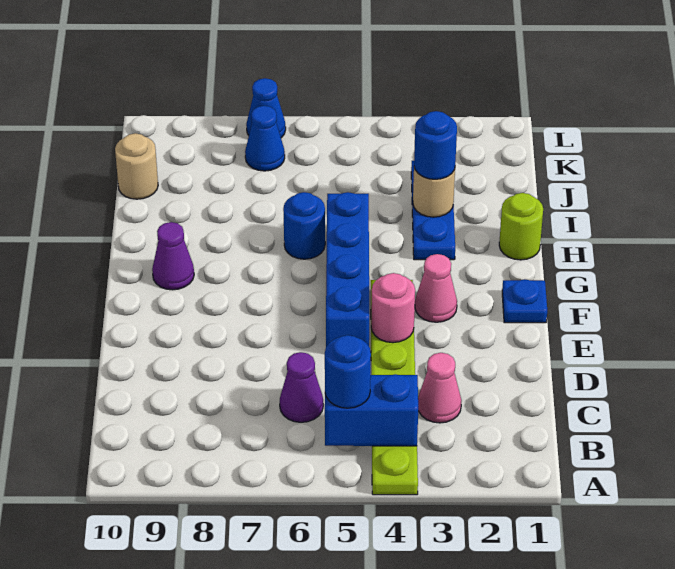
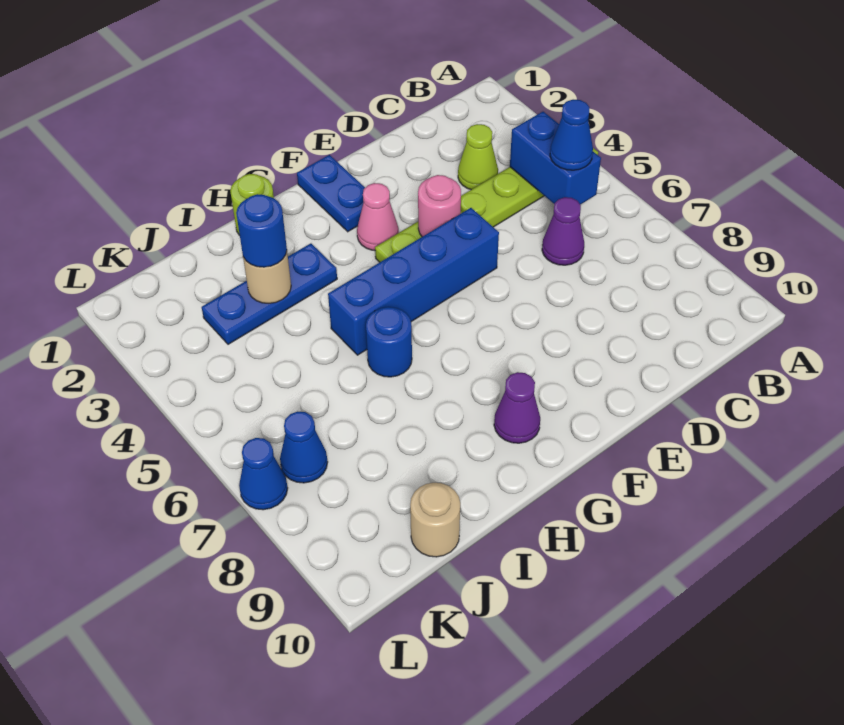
blue 1x1 round brick [325,335,371,408] -> blue 1x1 cone [550,100,593,170]
pink 1x1 cone [418,353,462,423] -> lime 1x1 cone [458,124,498,190]
blue 1x1 plate [502,279,547,323] -> blue 1x2 plate [297,155,365,232]

